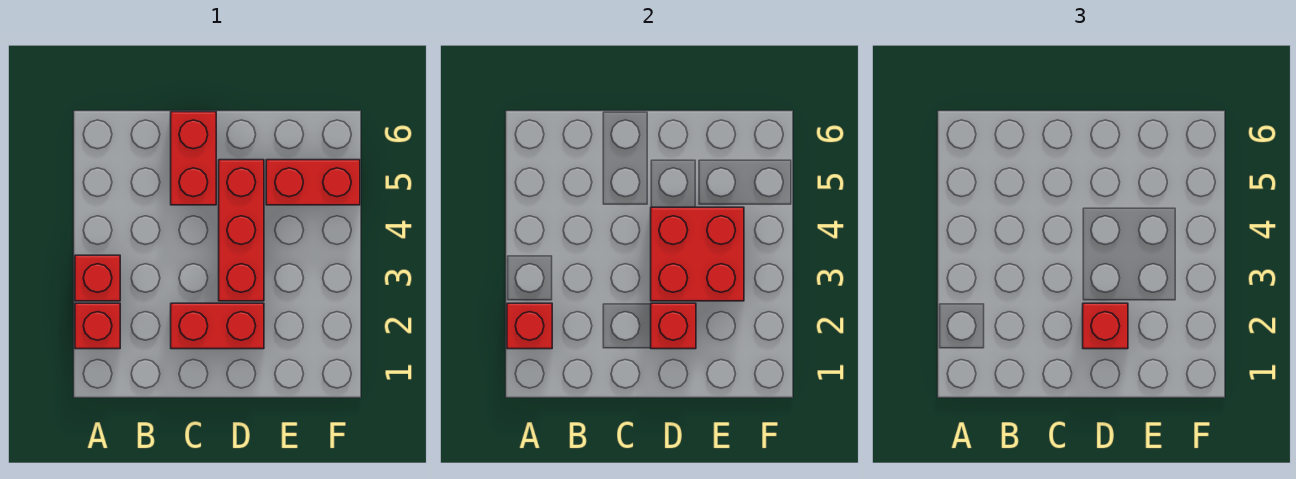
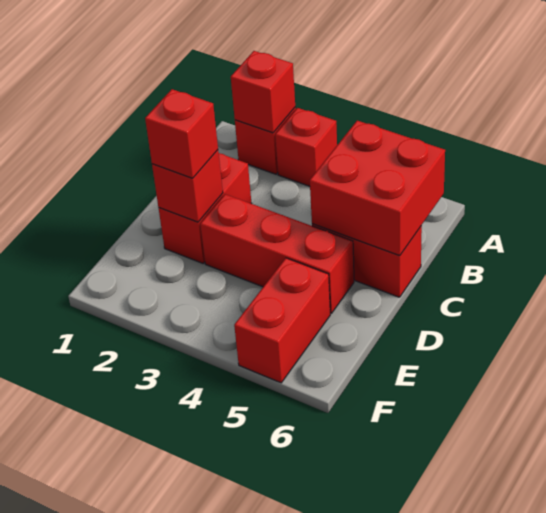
red 2x2 brick [651,207,744,301] -> red 2x2 brick moved to [310,121,445,256]

